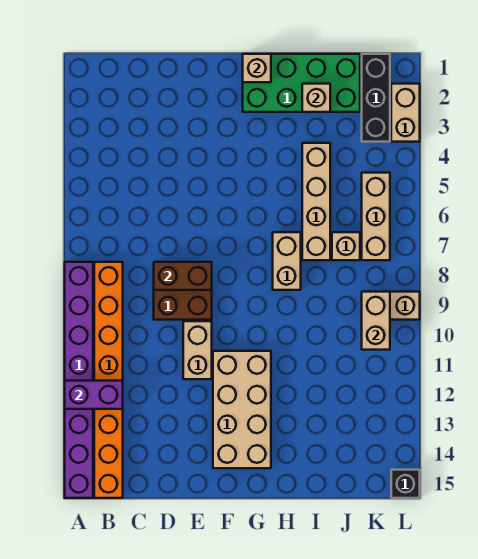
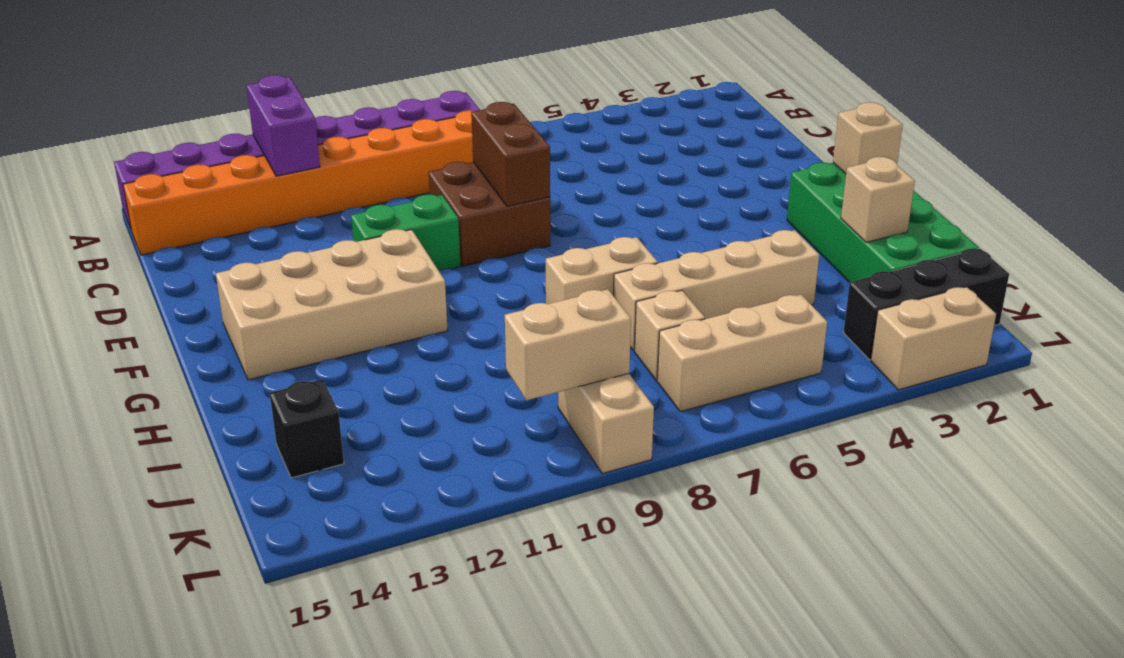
tan 1x2 brick [183,321,212,379] -> green 1x2 brick [351,194,460,271]
black 1x1 brick [391,470,420,498] -> black 1x1 brick moved to [270,380,344,478]

